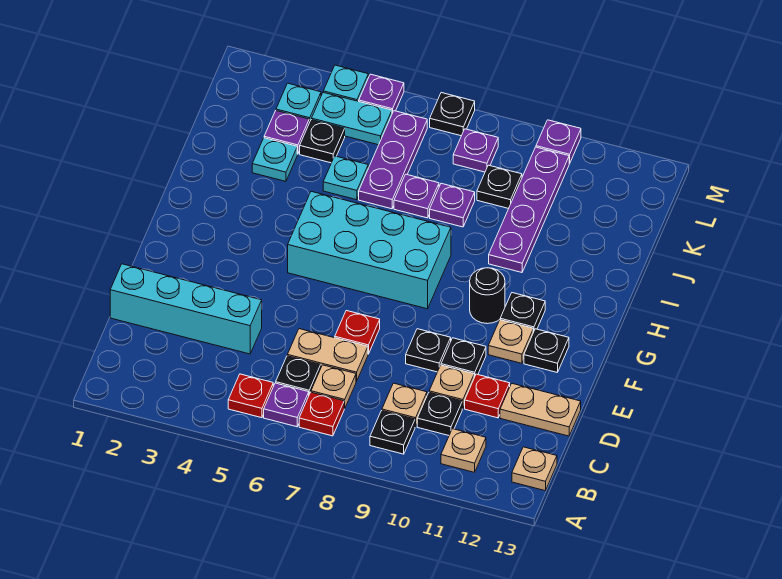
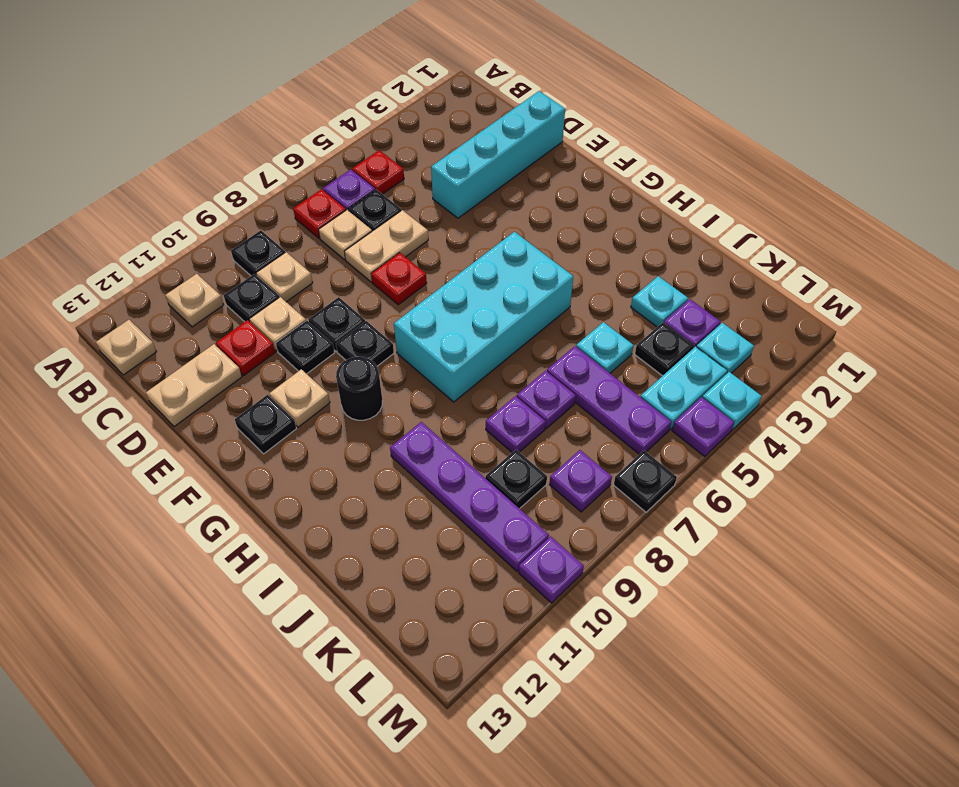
black 1x1 plate [500,293,545,332] -> black 1x1 plate moved to [336,321,394,366]

